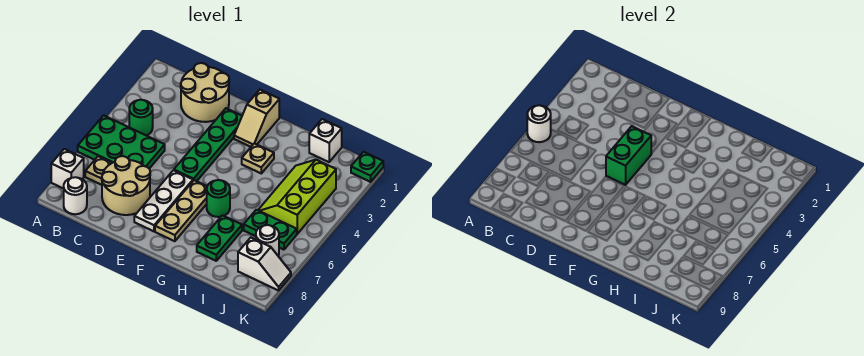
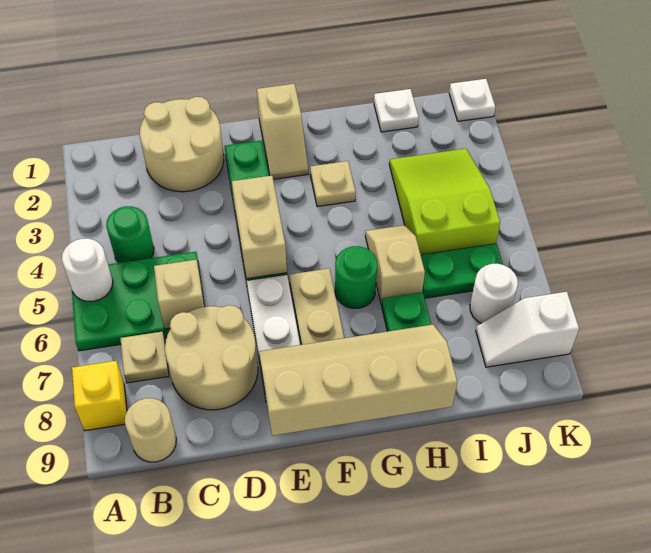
white 1x1 brick [51,149,84,189] -> yellow 1x1 brick [72,361,127,431]
white 1x1 round brick [64,177,87,214] -> tan 1x1 round brick [125,398,176,462]
none -> tan 1x1 brick [154,260,204,329]
green 1x2 brick [606,126,651,185] -> tan 1x2 brick [232,176,287,279]
none -> tan 2x4 slope [259,325,457,436]
none -> tan 1x2 slope [365,225,425,305]
white 1x1 brick [309,119,342,162] -> white 1x1 plate [374,89,419,132]
lime 2x3 slope [258,160,336,234] -> lime 2x3 slope turned to [389,149,500,255]
white 1x2 slope [238,238,291,291] -> white 1x2 slope turned to [476,292,579,367]
green 1x1 plate [351,152,383,182] -> white 1x1 plate [449,79,495,121]

